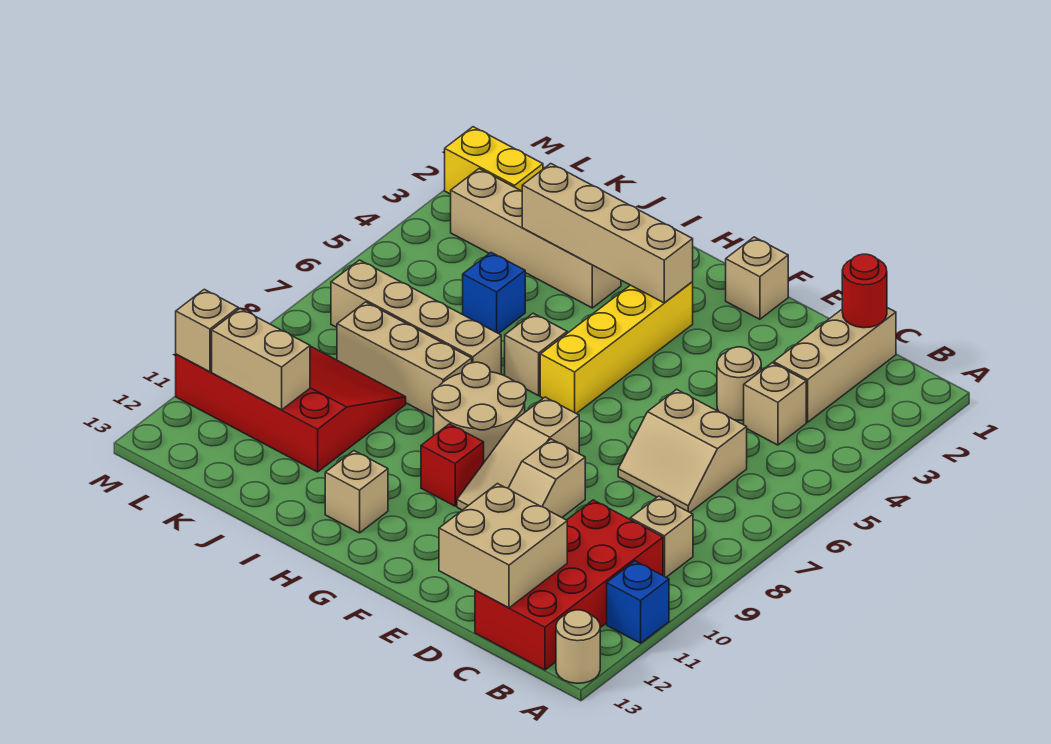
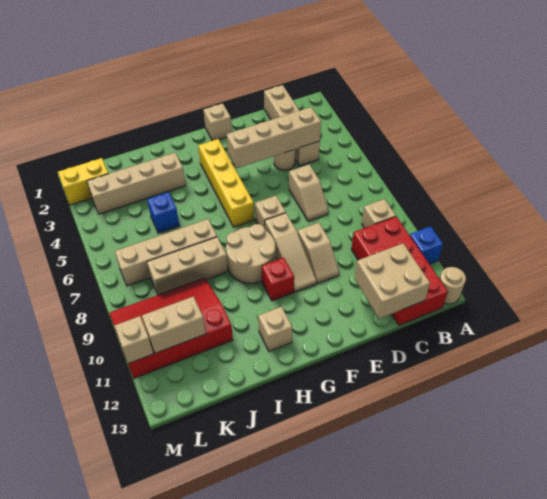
red 1x1 round brick [842,254,887,328] -> none
tan 2x2 slope [618,389,747,512] -> tan 1x2 slope [289,164,328,221]
tan 1x4 brick [522,164,693,303] -> tan 1x4 brick moved to [226,107,321,168]
tan 1x1 brick [505,313,567,396] -> tan 1x1 brick moved to [255,196,286,229]

